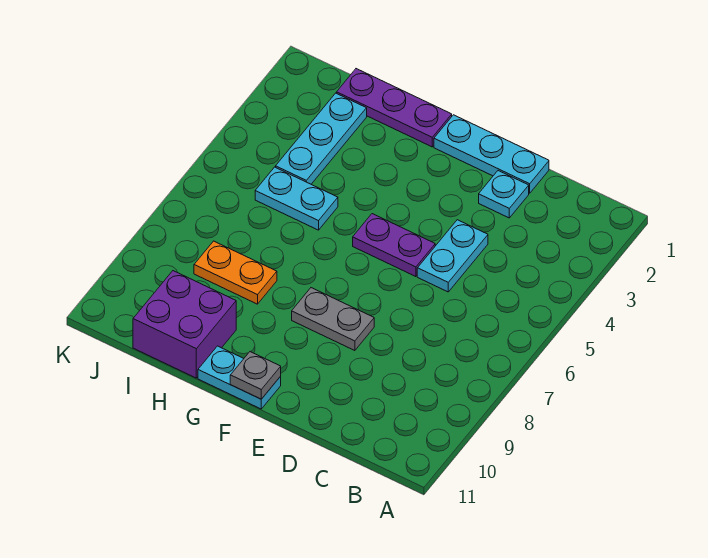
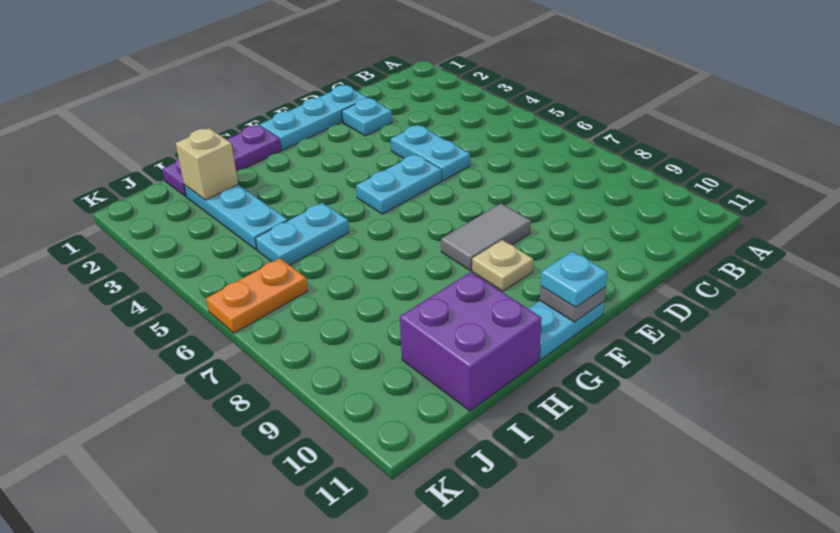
purple 1x2 plate [353,214,435,277] -> cyan 1x2 plate [356,154,441,214]
grey 1x2 plate [292,288,374,351] -> grey 1x2 tile [441,204,531,271]
none -> tan 1x1 plate [472,240,533,291]
none -> cyan 1x1 plate [541,251,608,307]
orange 1x2 plate [194,241,277,304] -> orange 1x2 plate moved to [206,258,308,333]
none -> tan 1x1 brick [176,128,238,200]

